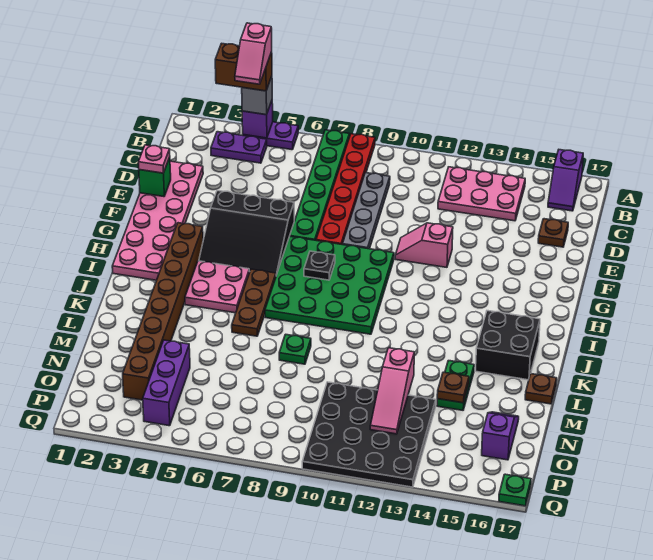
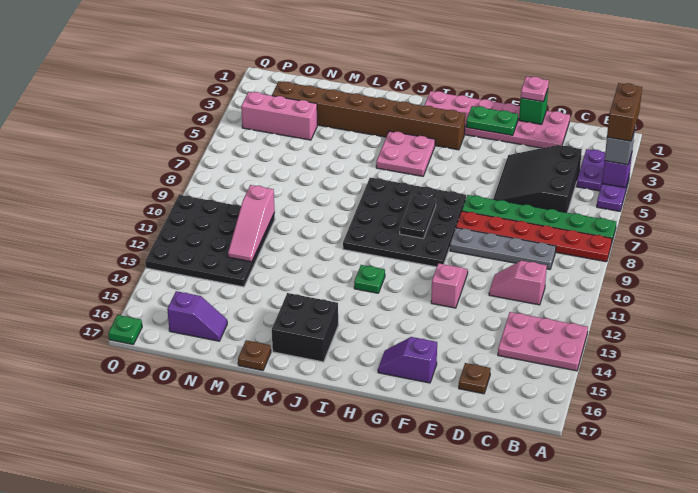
pink 1x2 slope [235,23,272,84] -> pink 1x2 slope moved to [489,261,547,305]
purple 1x2 slope [548,150,583,211] -> purple 1x2 slope moved to [378,337,437,383]
pink 2x3 plate [438,167,525,221] -> pink 2x3 plate turned to [498,312,588,371]
black 3x3 slope [199,191,294,275] -> black 3x3 slope moved to [493,145,582,213]
green 4x4 plate [265,236,394,334] -> black 4x4 plate [343,177,466,267]
black 1x1 plate [304,251,335,280] -> black 1x2 plate [400,195,436,238]
brown 1x3 plate [232,269,276,336] -> none
green 1x1 plate [279,334,311,364] -> green 1x1 plate moved to [354,265,385,293]
green 1x2 plate [437,361,474,410] -> green 1x2 plate moved to [466,106,518,135]
pink 1x3 slope [370,348,414,434] -> pink 1x3 slope turned to [228,185,275,262]
brown 1x1 plate [437,372,469,403] -> none
purple 1x3 brick [143,340,190,426] -> pink 1x3 brick [241,92,317,140]

